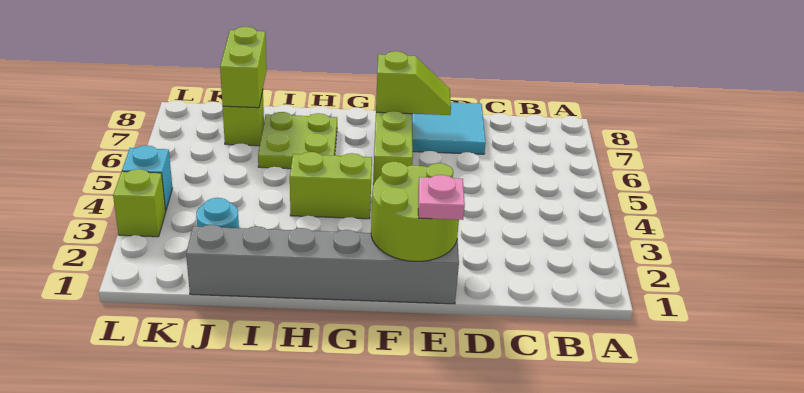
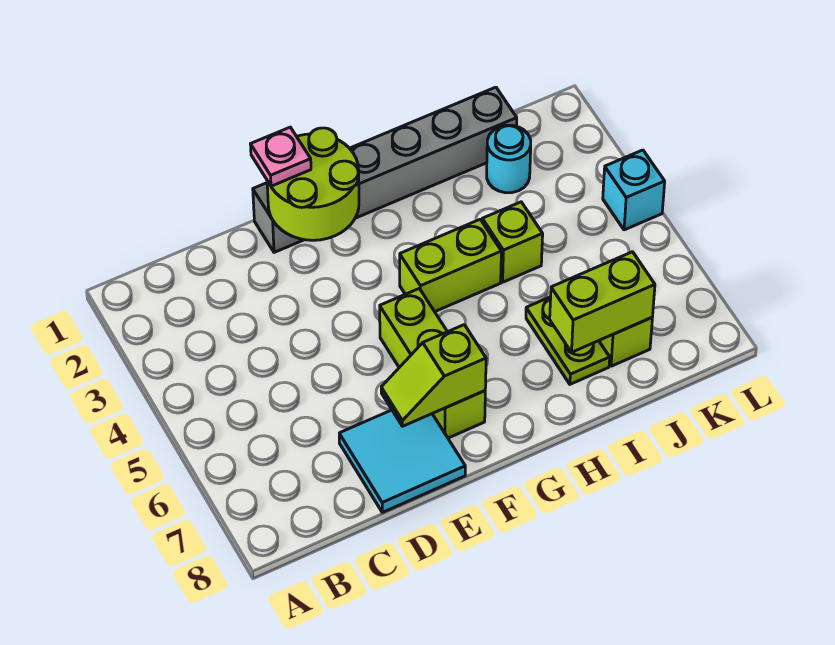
lime 2x2 plate [258,112,337,169] -> lime 1x2 plate [526,297,610,384]
lime 1x2 brick [220,27,267,108] -> lime 1x2 brick turned to [550,252,655,352]
lime 1x1 brick [113,169,166,237] -> lime 1x1 brick moved to [482,202,543,282]

